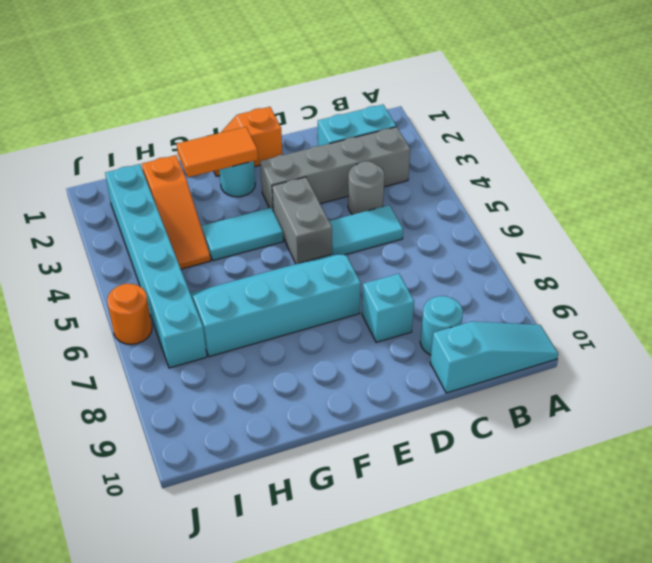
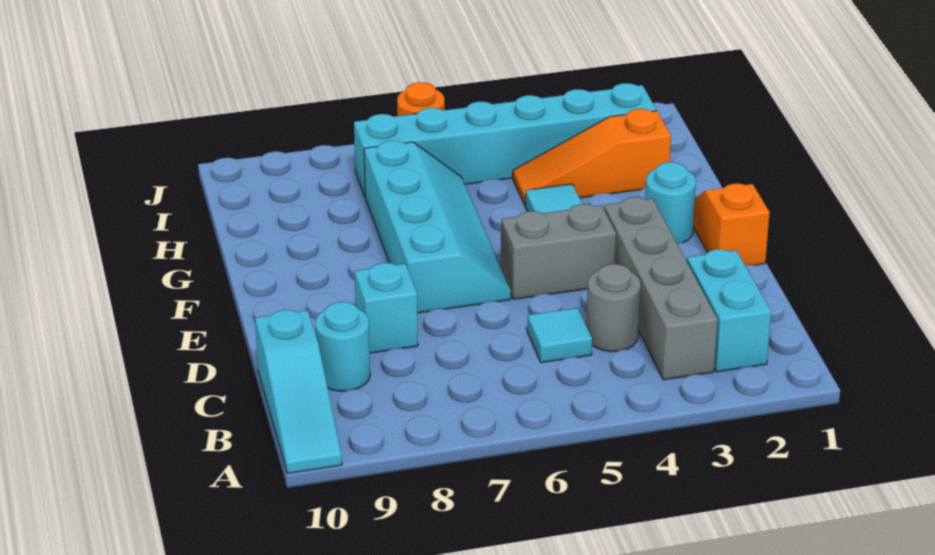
cyan 1x2 tile [329,205,403,255] -> cyan 1x1 tile [527,308,592,363]
orange 1x2 tile [177,127,258,177] -> none

